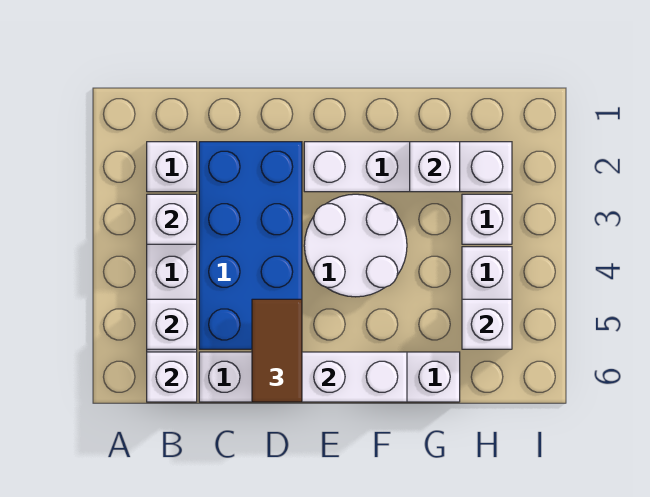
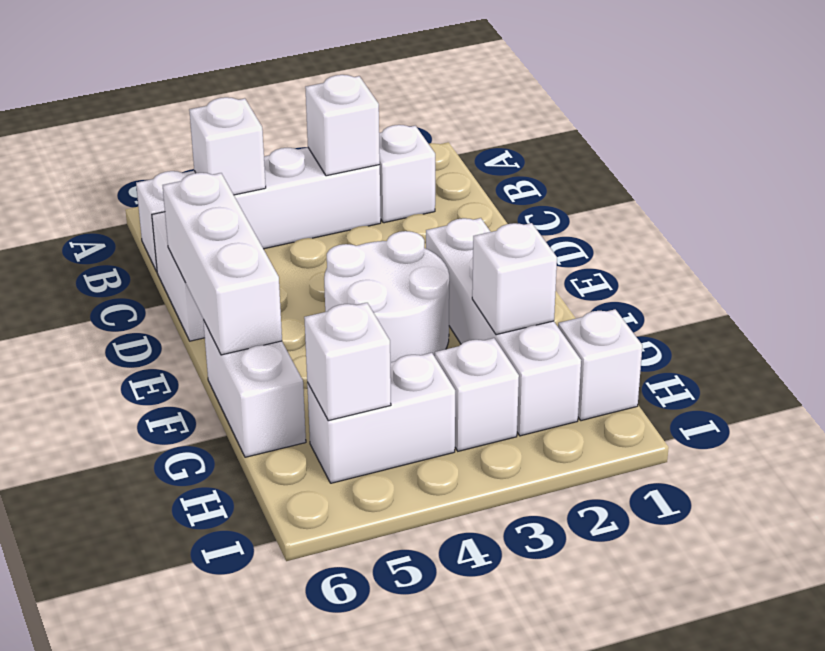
white 1x1 brick [147,352,197,402] -> white 1x1 brick moved to [558,309,642,421]
blue 2x4 brick [199,142,302,349] -> none
brown 1x2 tile [252,299,302,402] -> none

